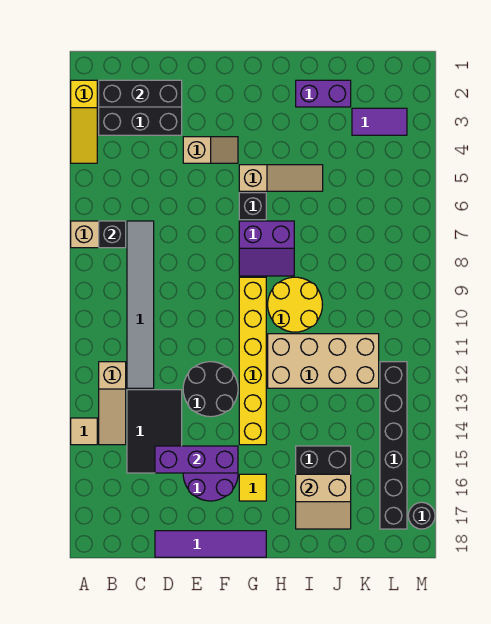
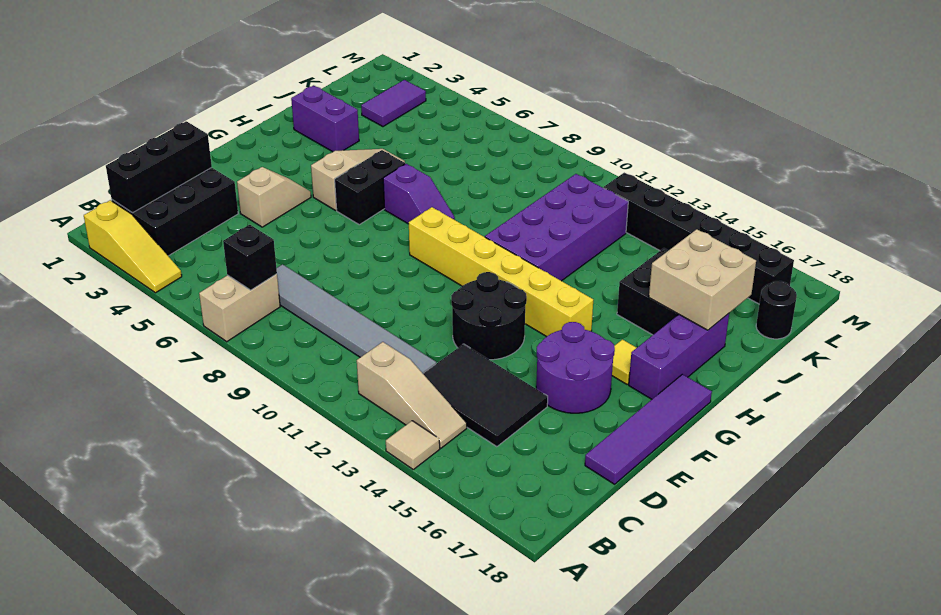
purple 1x3 brick [155,446,238,473] -> purple 1x3 brick moved to [629,314,729,399]
black 1x1 brick [239,193,266,220] -> black 1x2 brick [335,150,405,225]
purple 2x2 slope [239,221,294,276] -> purple 1x2 slope [383,164,455,224]
yellow 2x2 round brick [268,277,323,332] -> none
tan 2x4 brick [268,334,379,388] -> purple 2x4 brick [485,174,628,281]
purple 1x2 brick [296,80,351,107] -> purple 1x2 brick turned to [291,85,359,152]
tan 2x2 slope [296,474,351,529] -> tan 2x2 brick [649,229,756,330]
black 1x1 round brick [408,502,435,529] -> black 1x1 round brick moved to [756,281,797,339]

